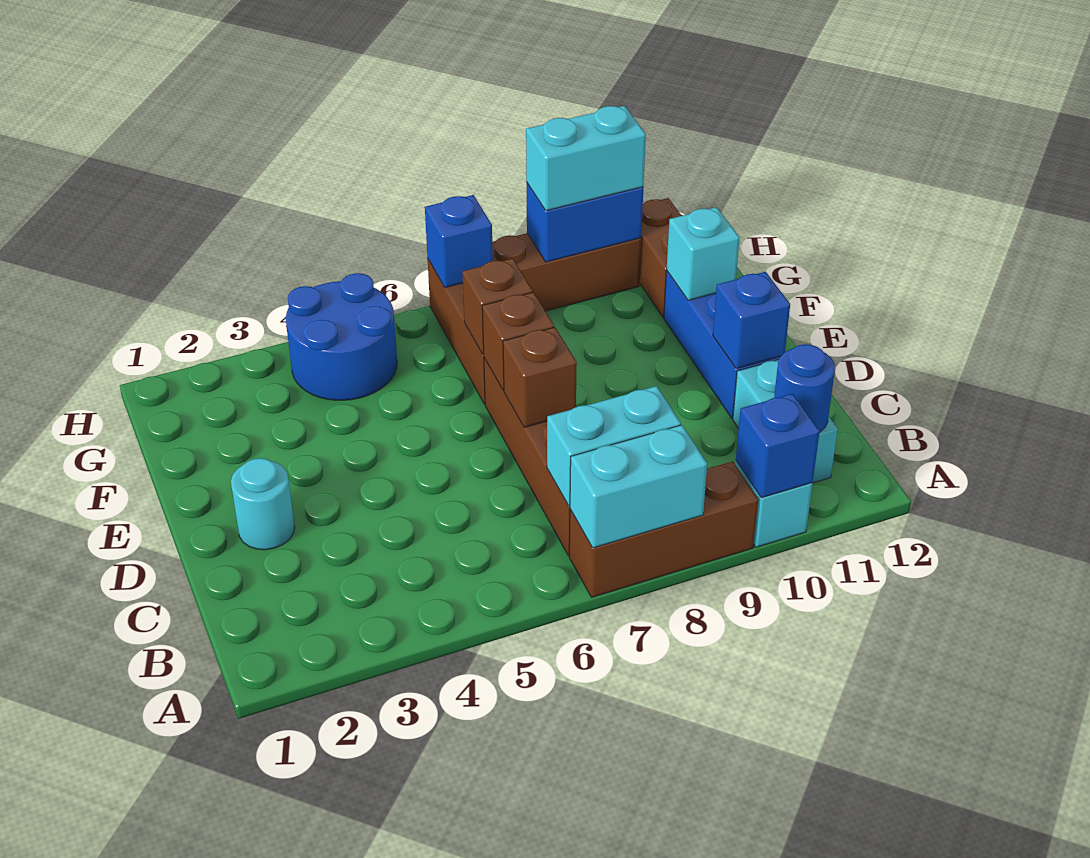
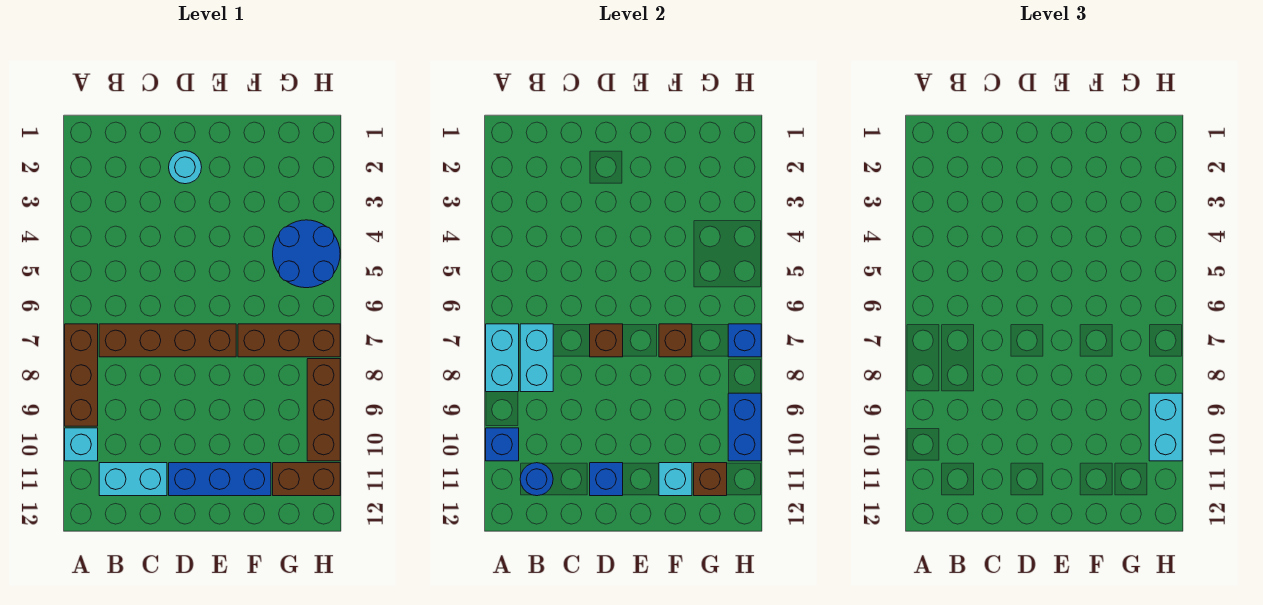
brown 1x1 brick [482,292,554,390] -> brown 1x1 brick moved to [694,463,727,496]

